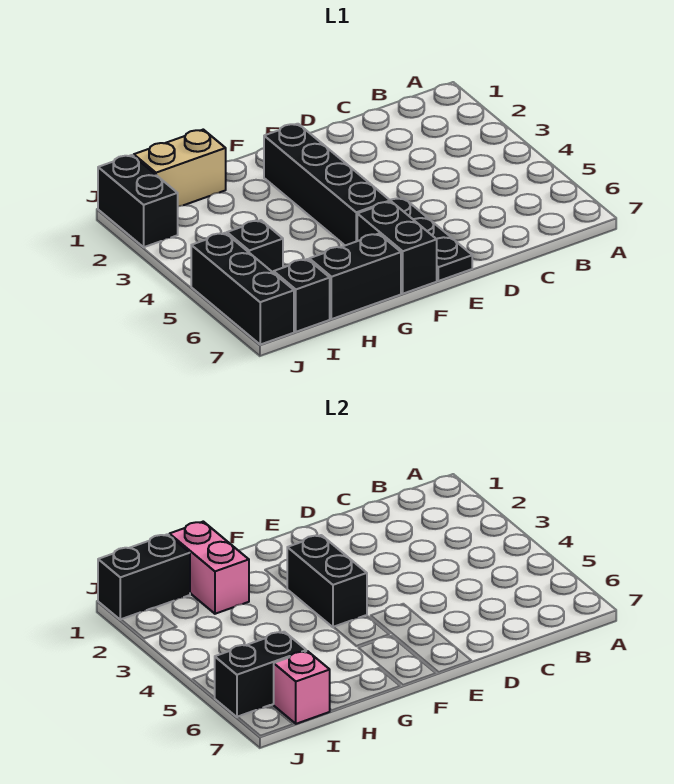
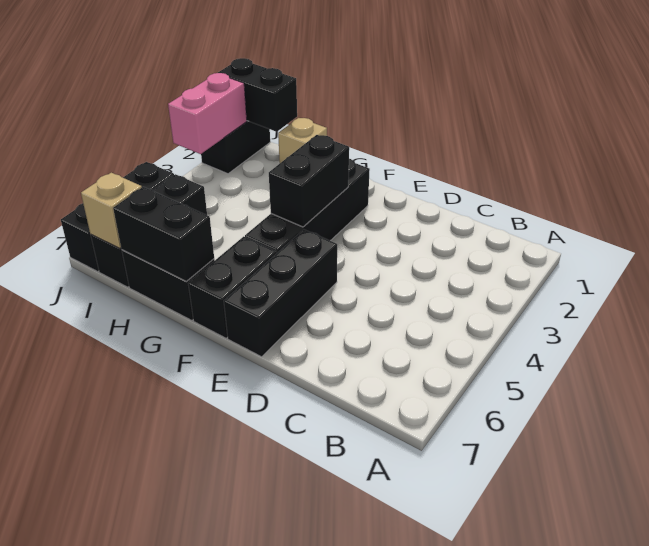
black 1x3 plate [390,198,472,281] -> black 1x3 brick [224,229,337,357]
tan 1x2 brick [134,130,226,206] -> tan 1x1 brick [278,118,327,163]
pink 1x2 brick [169,522,249,614] -> pink 1x2 brick moved to [168,73,247,154]
black 1x2 brick [215,632,306,717] -> black 1x2 brick moved to [113,187,214,282]
pink 1x1 brick [274,651,330,724] -> tan 1x1 brick [81,173,142,249]

